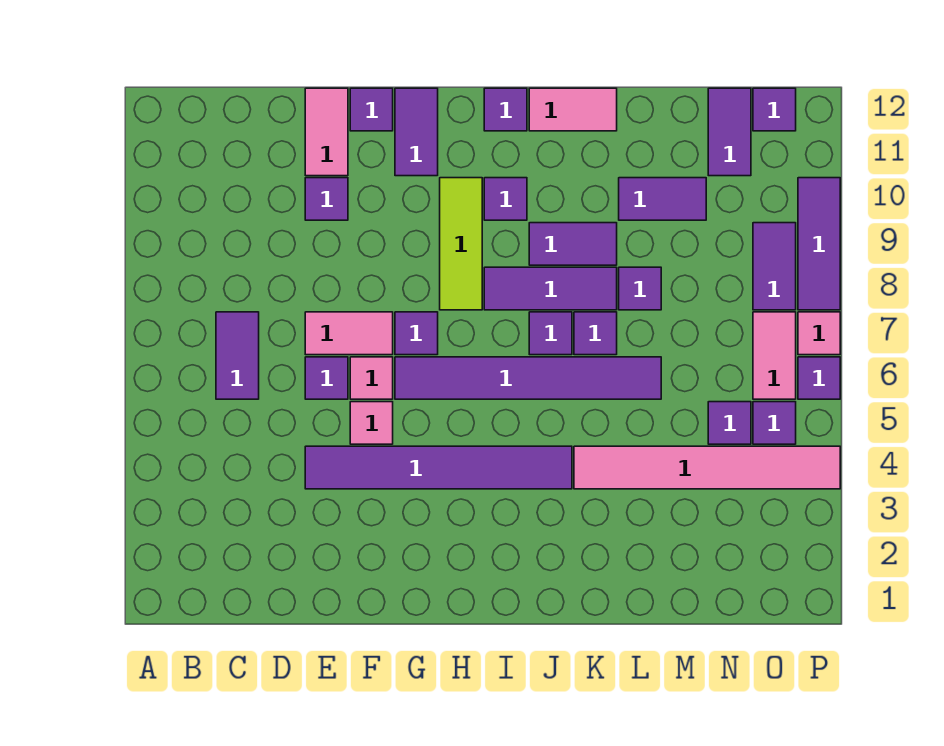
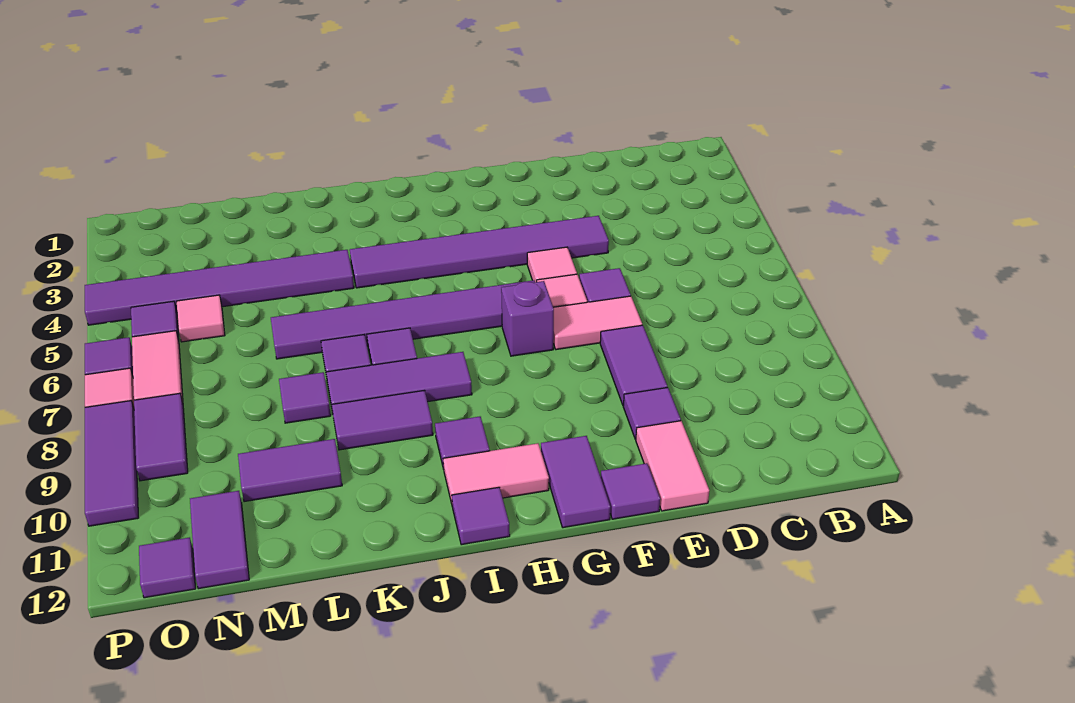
purple 1x2 tile [216,312,259,399] -> purple 1x2 tile moved to [600,325,667,406]
purple 1x1 tile [395,312,438,355] -> purple 1x1 brick [501,281,554,356]
lime 1x3 tile [440,178,482,310] -> none
pink 1x2 tile [529,88,617,131] -> pink 1x2 tile moved to [443,443,549,504]
pink 1x6 tile [574,446,840,489] -> purple 1x6 tile [85,250,354,325]
purple 1x1 tile [708,402,751,444] -> pink 1x1 tile [177,295,225,342]

